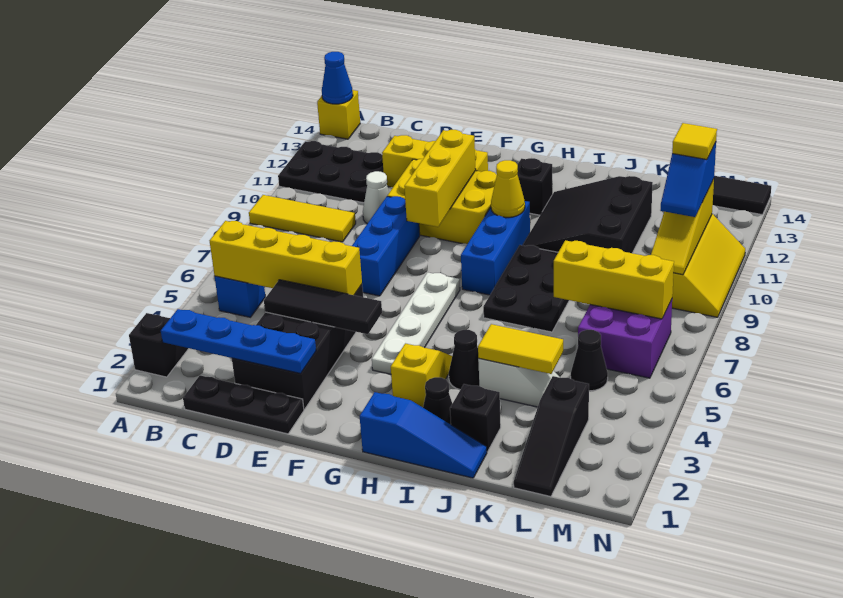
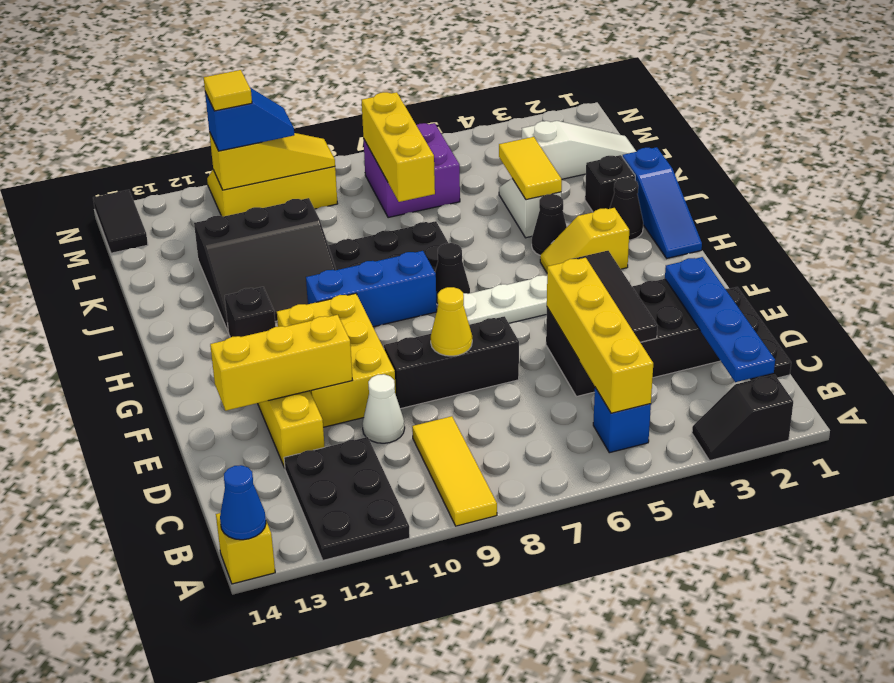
blue 1x3 brick [352,196,420,296] -> black 1x3 brick [384,316,519,409]
yellow 1x3 brick [404,130,476,227] -> yellow 1x3 brick moved to [210,315,352,411]
blue 1x3 slope [360,392,487,478] -> blue 1x3 slope turned to [623,147,702,258]
yellow 1x1 cone [491,160,525,217] -> yellow 1x1 cone moved to [431,287,472,356]
black 1x3 slope [514,376,589,497] -> white 1x3 slope [522,121,637,179]
black 1x1 cone [571,330,608,391] -> black 1x1 cone moved to [435,243,470,305]

